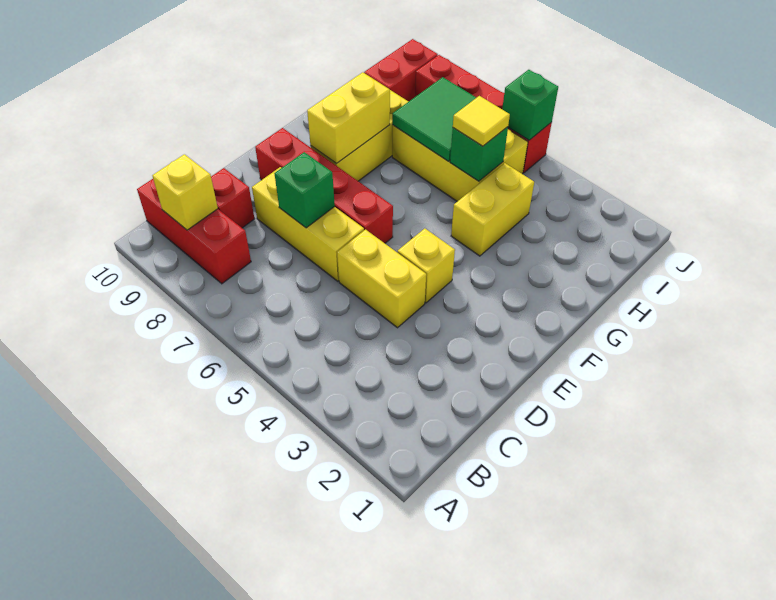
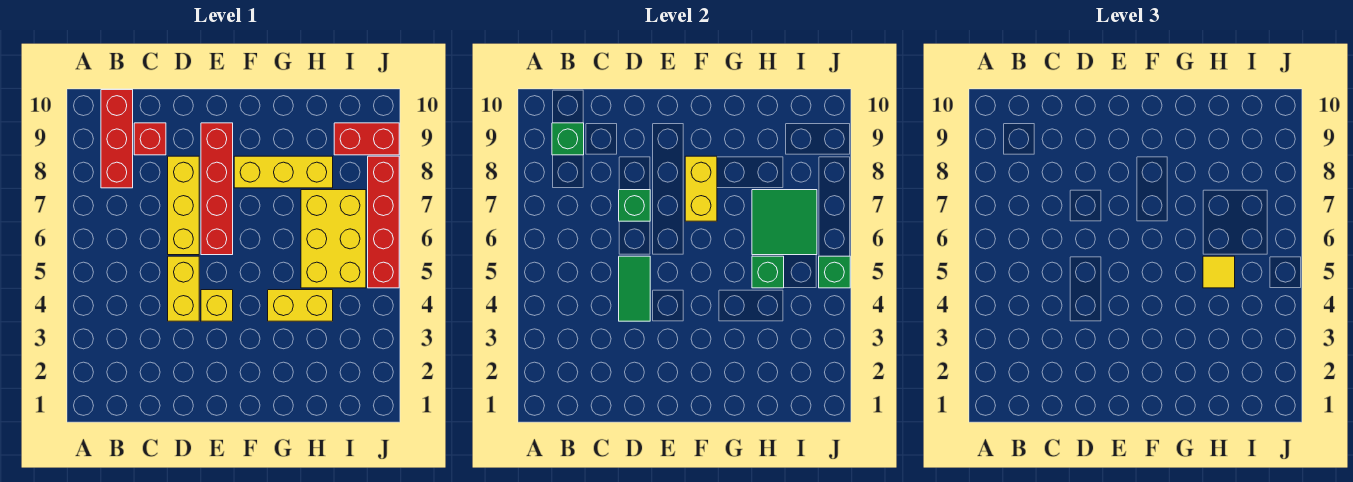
yellow 1x1 brick [153,154,218,230] -> green 1x1 brick [552,123,584,155]
none -> green 1x2 tile [619,256,650,321]
yellow 1x2 brick [307,72,390,163] -> yellow 1x2 brick turned to [685,156,717,221]

